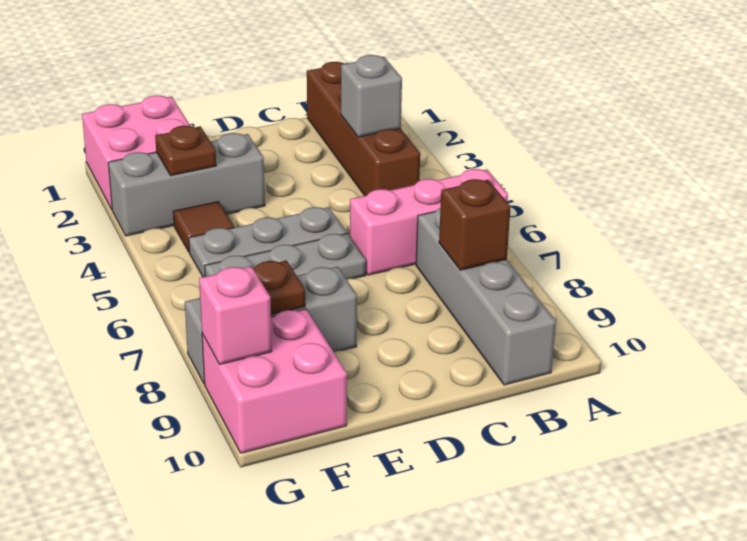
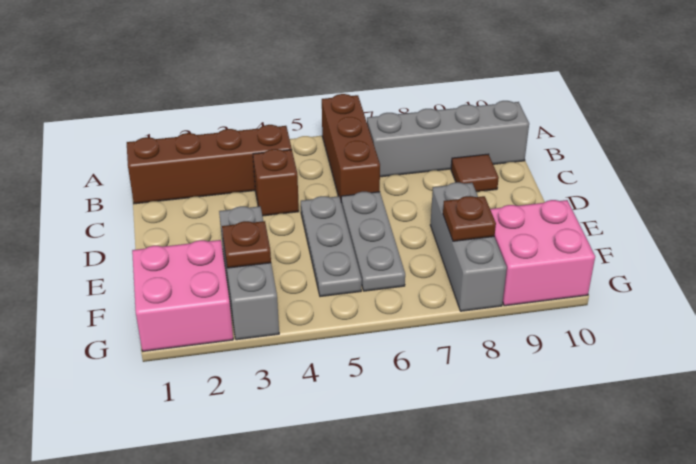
pink 1x3 brick [350,169,508,275] -> brown 1x3 brick [322,94,380,200]
grey 1x1 brick [341,55,402,137] -> none
brown 1x1 brick [439,179,510,270] -> brown 1x1 brick moved to [253,149,299,216]
brown 1x1 tile [173,202,234,252] -> brown 1x1 tile moved to [451,154,499,192]
pink 1x1 brick [199,266,272,364] -> none

